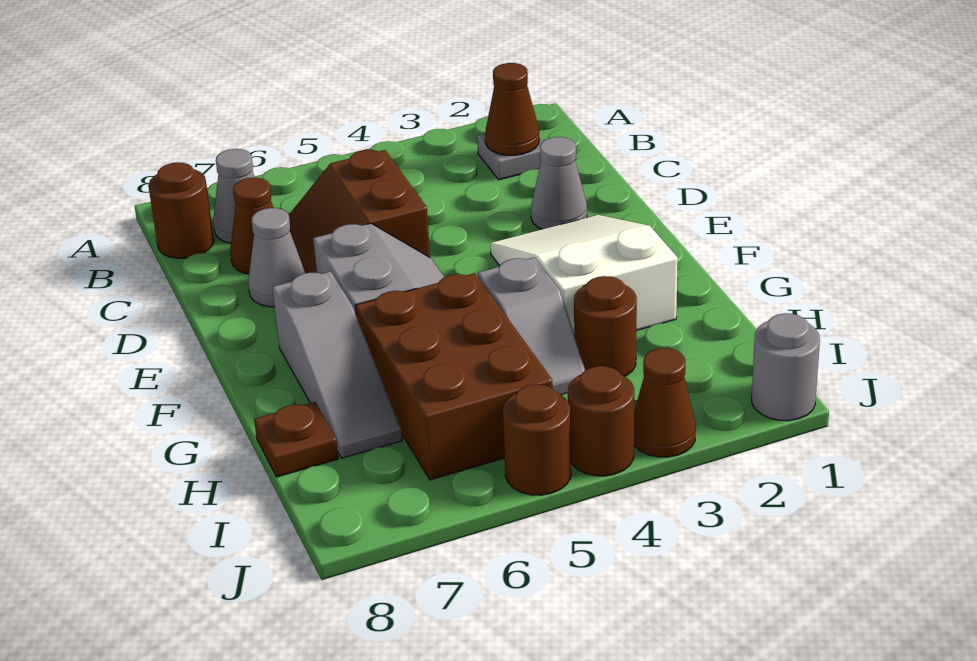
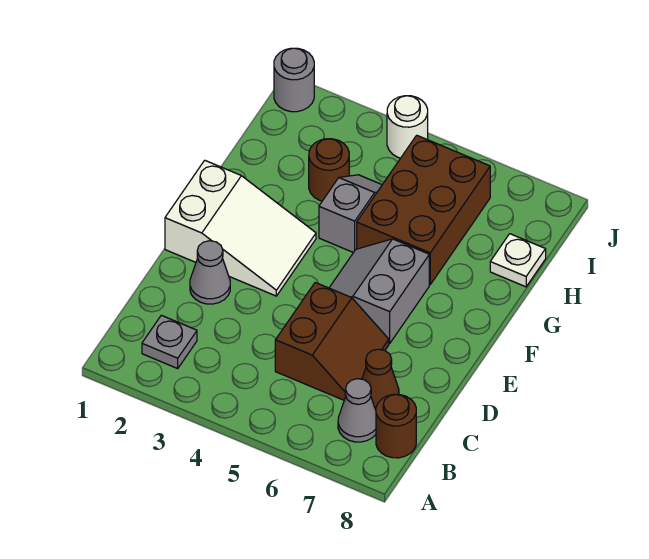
brown 1x1 cone [485,63,539,155] -> none
grey 1x1 cone [248,208,305,307] -> none
white 2x3 slope [490,215,678,333] -> white 2x3 slope turned to [165,160,316,296]
grey 1x3 slope [272,271,402,458] -> none
brown 1x1 plate [254,402,338,477] -> white 1x1 plate [490,234,546,287]
brown 1x1 cone [634,348,696,457] -> none
brown 1x1 round brick [568,366,634,476] -> white 1x1 round brick [387,96,428,158]
brown 1x1 round brick [503,384,571,495] -> none

